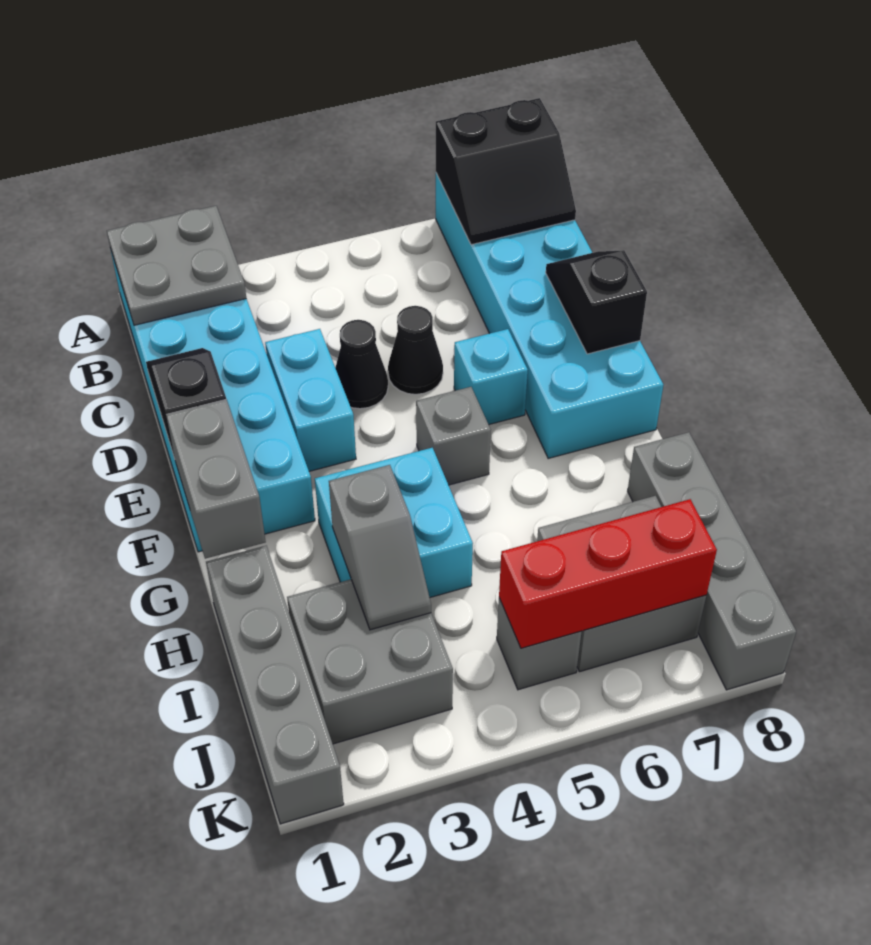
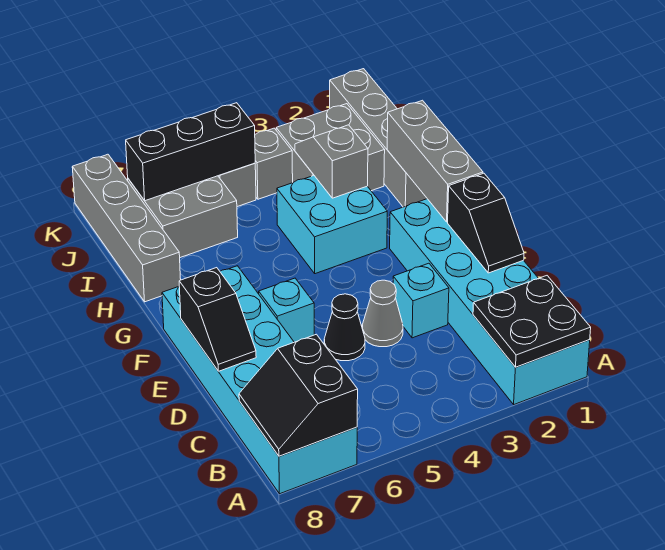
grey 2x2 plate [107,206,246,325] -> black 2x2 plate [473,276,591,367]
black 2x2 slope [436,98,576,245] -> black 2x2 slope turned to [239,334,358,456]
cyan 1x2 brick [265,329,356,471] -> cyan 1x1 brick [393,263,449,338]
black 1x1 cone [335,320,388,409] -> grey 1x1 cone [362,280,403,347]
grey 1x2 brick [166,399,266,559] -> grey 1x3 brick [387,100,483,222]
grey 1x1 brick [416,387,491,485] -> grey 1x1 brick moved to [255,128,293,199]
red 1x3 brick [499,499,717,648] -> black 1x3 brick [126,103,255,201]

